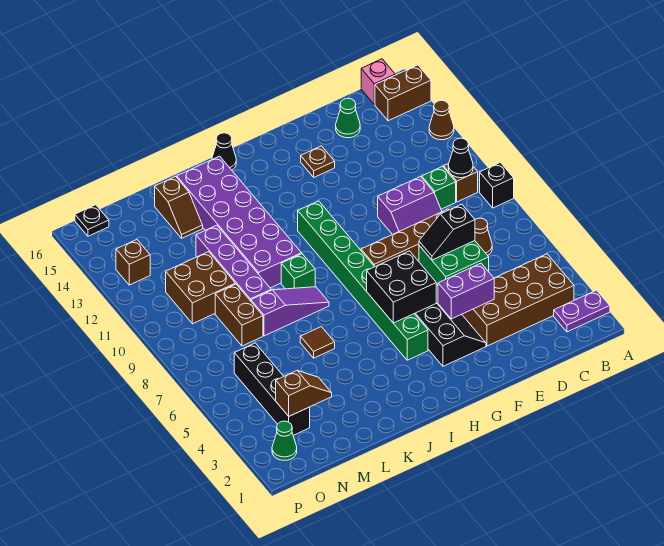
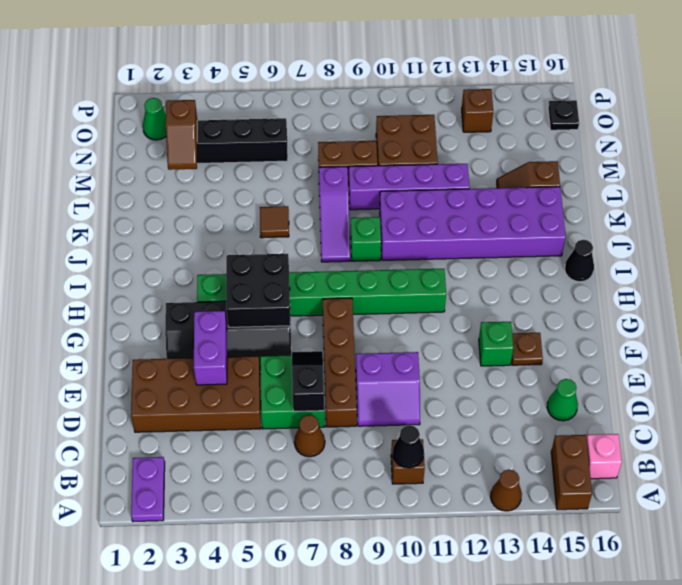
black 1x1 brick [480,162,514,208] -> none
brown 2x4 brick [462,254,574,346] -> brown 2x4 brick turned to [131,356,261,432]
green 1x1 brick [422,167,456,209] -> green 1x1 brick moved to [479,322,513,366]
purple 2x2 slope [378,177,442,235] -> purple 2x2 slope turned to [356,352,420,426]

